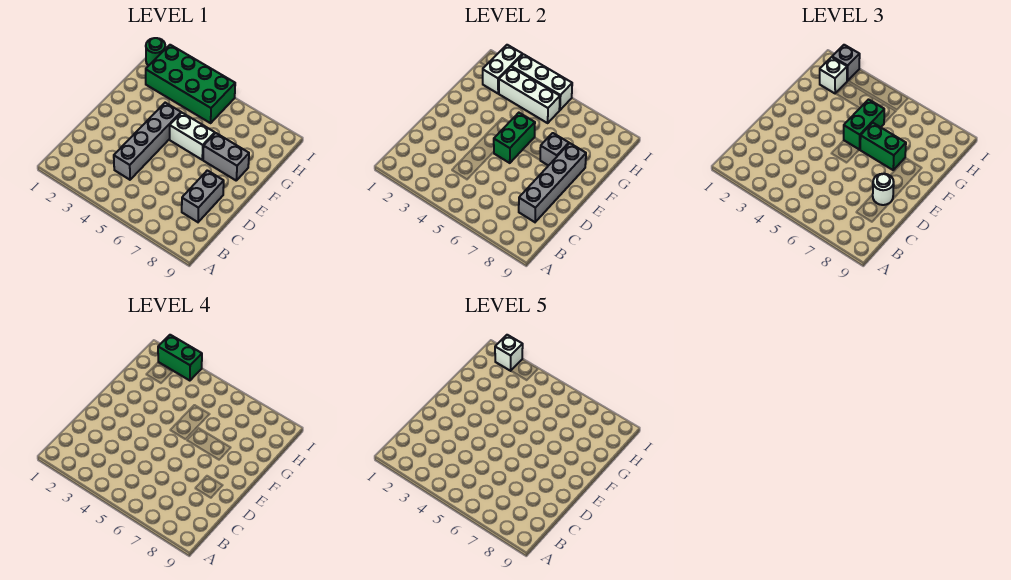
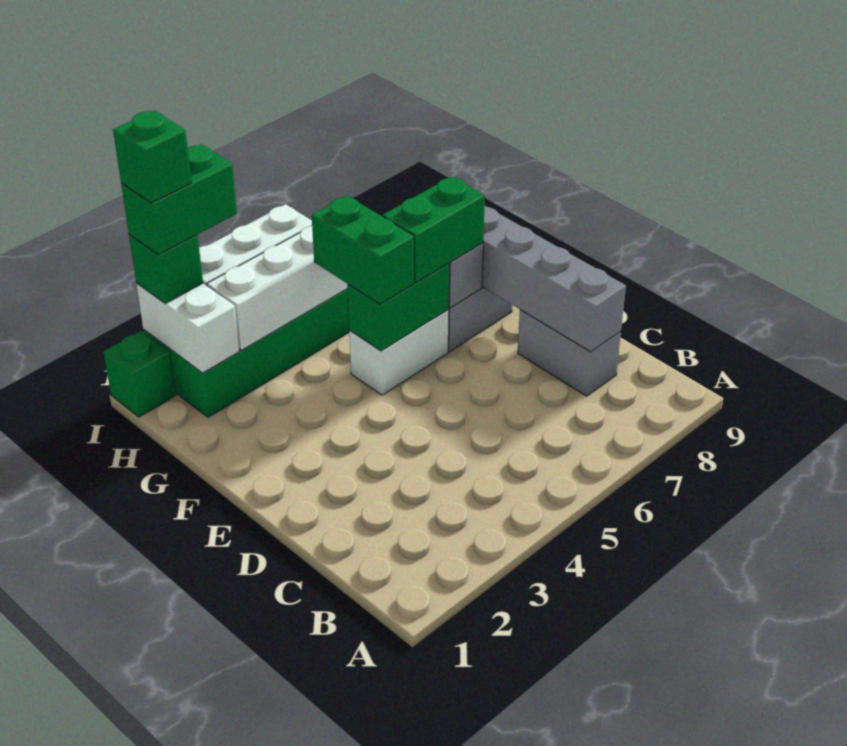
grey 1x4 brick [114,103,181,180] -> none
white 1x1 round brick [873,174,894,205] -> none
green 1x2 brick [494,113,535,163] -> green 1x2 brick turned to [347,263,449,351]
white 1x1 brick [820,57,847,93] -> none
green 1x1 round brick [146,38,165,66] -> green 1x1 brick [104,331,176,417]
grey 1x1 brick [832,45,860,81] -> green 1x1 brick [129,235,203,303]
white 1x1 brick [495,335,523,371] -> green 1x1 brick [113,111,191,203]

